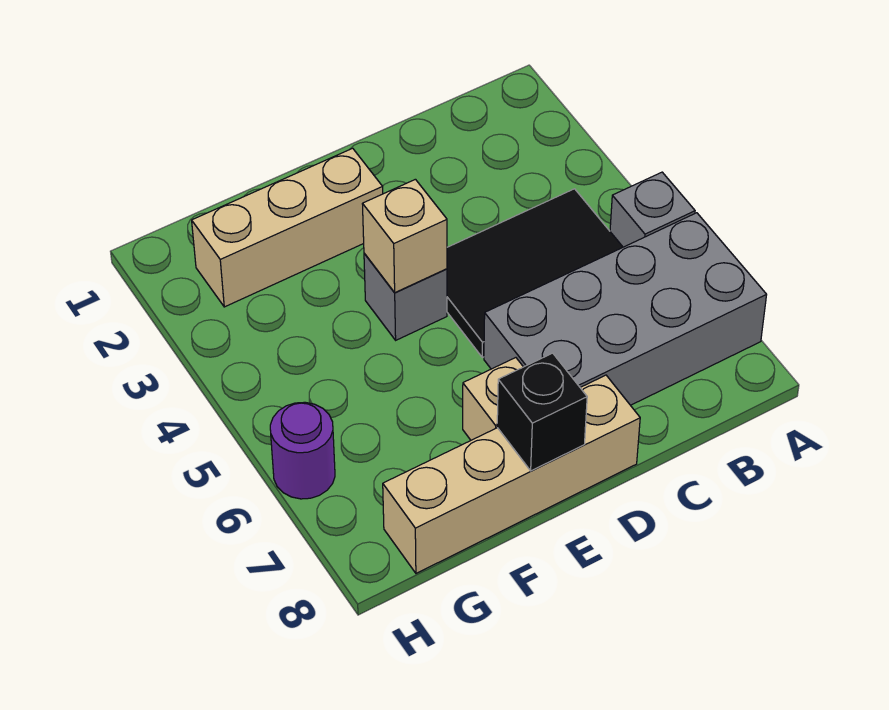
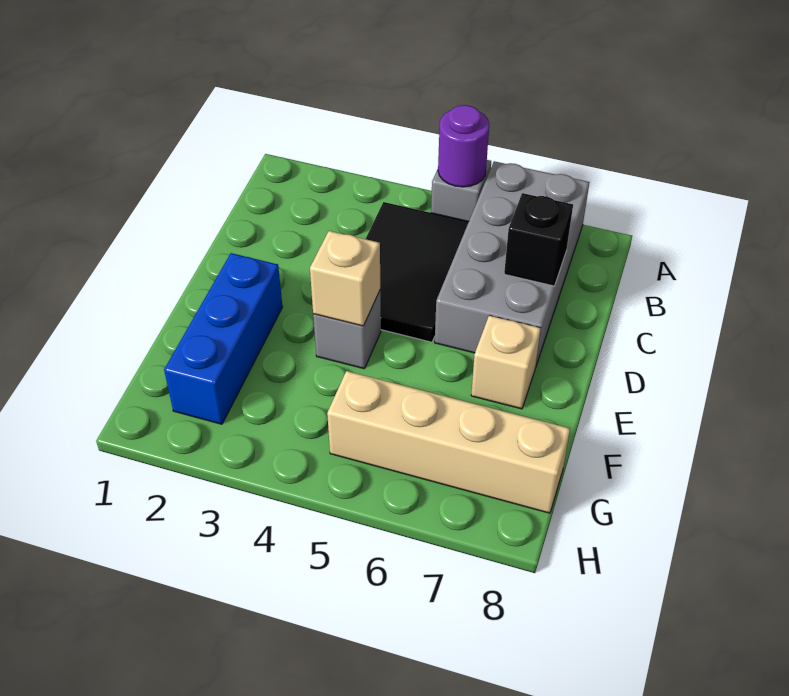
tan 1x4 brick [383,375,640,573] -> tan 1x4 brick turned to [327,371,570,513]
tan 1x3 brick [192,148,383,307] -> blue 1x3 brick [164,253,282,424]
black 1x1 brick [497,353,587,471] -> black 1x1 brick moved to [504,193,573,286]
purple 1x1 round brick [270,402,335,499] -> purple 1x1 round brick moved to [438,105,489,187]

